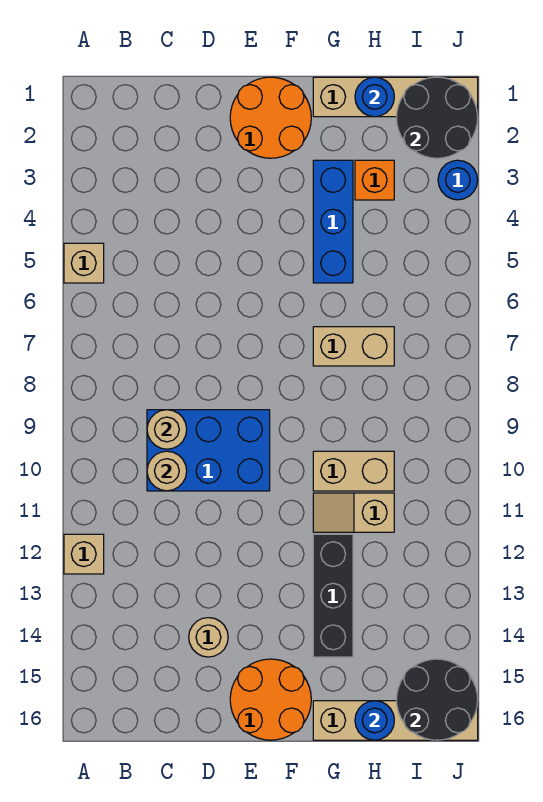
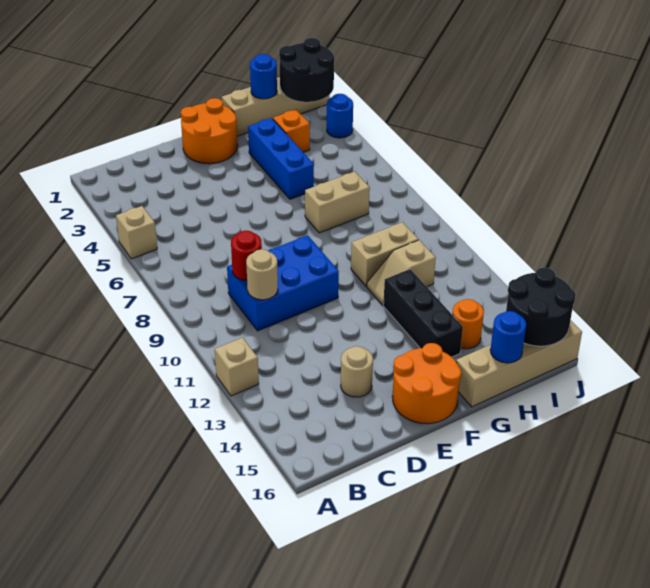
tan 1x1 round brick [147,410,187,449] -> red 1x1 round brick [231,231,262,280]
none -> orange 1x1 round brick [452,299,484,349]

